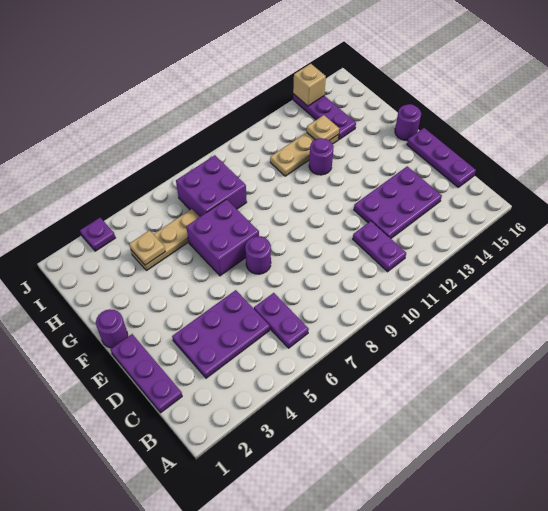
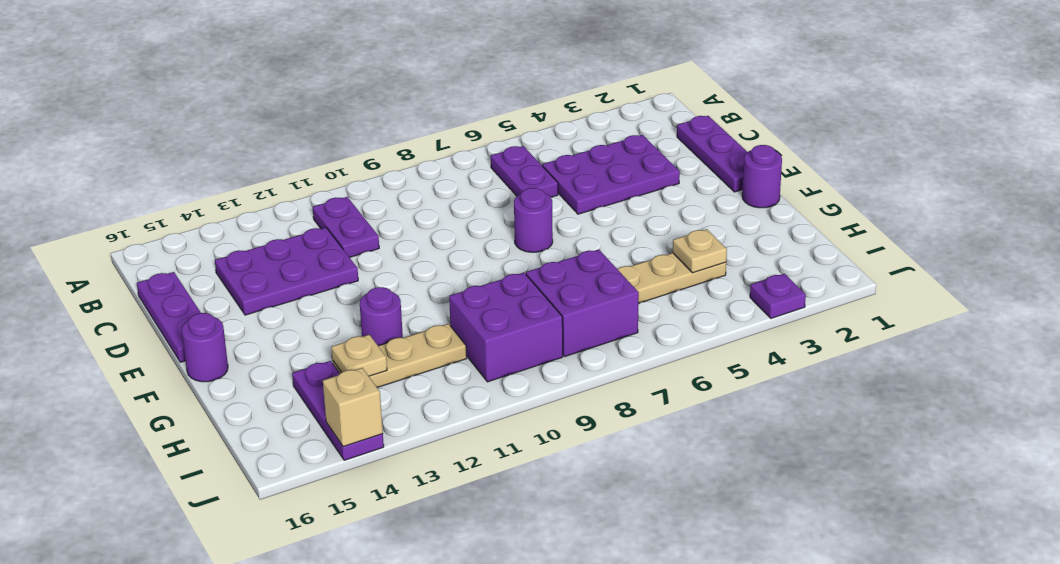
purple 2x2 brick [186,199,259,276] -> purple 2x2 brick moved to [449,273,563,382]

